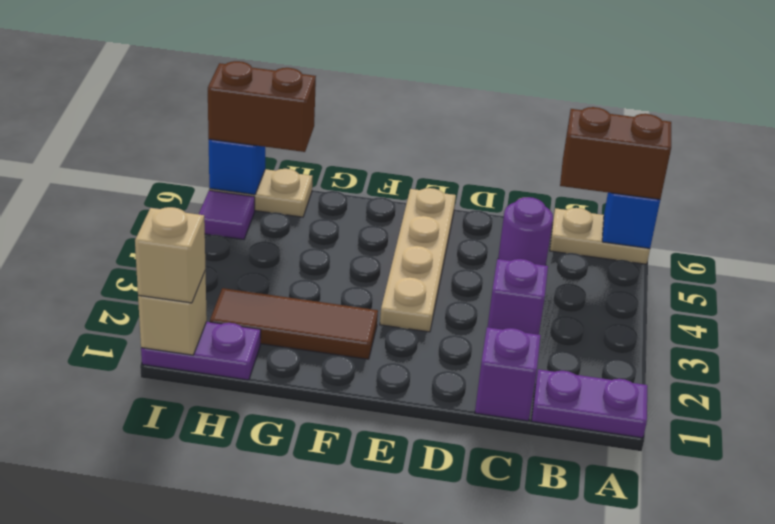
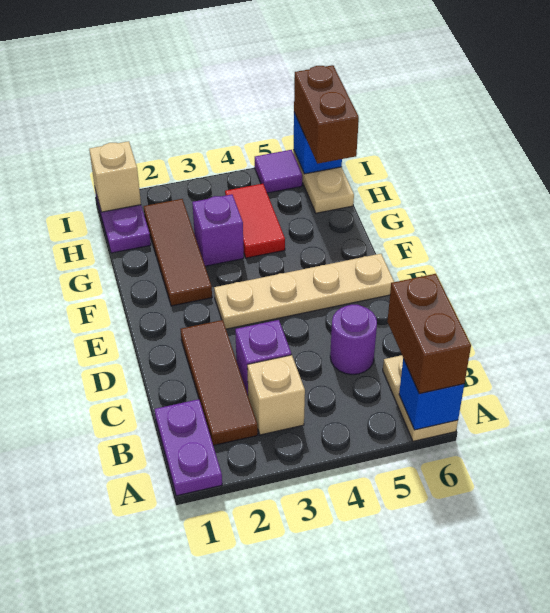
none -> brown 1x3 tile [181,320,258,445]
purple 1x1 brick [475,327,541,421] -> purple 1x1 brick moved to [192,194,244,266]
none -> red 1x2 tile [225,184,285,258]
tan 1x1 brick [135,207,205,303] -> tan 1x1 brick moved to [247,355,305,435]

